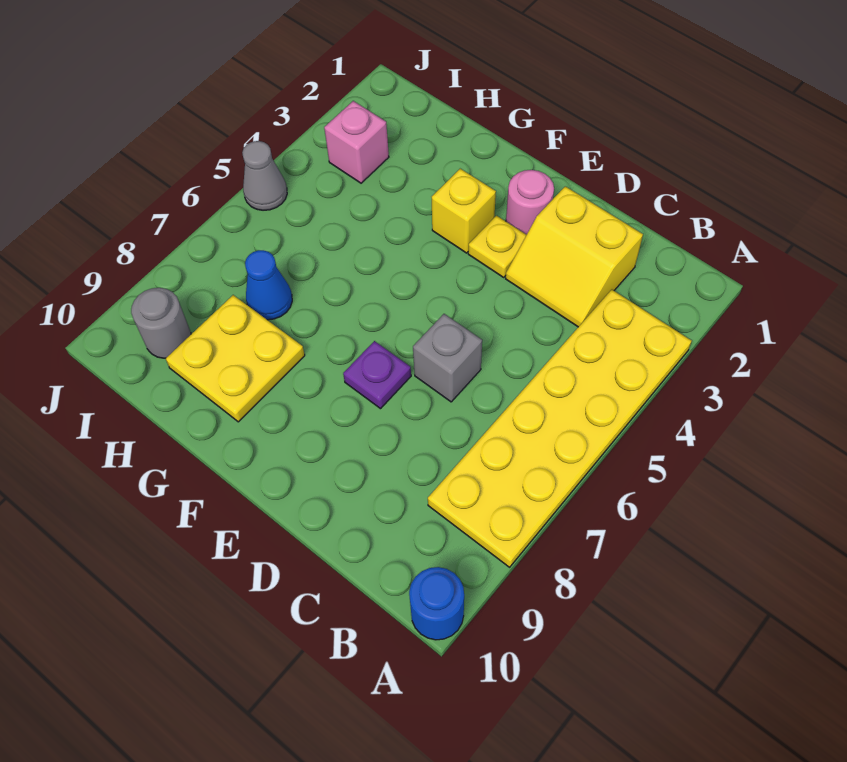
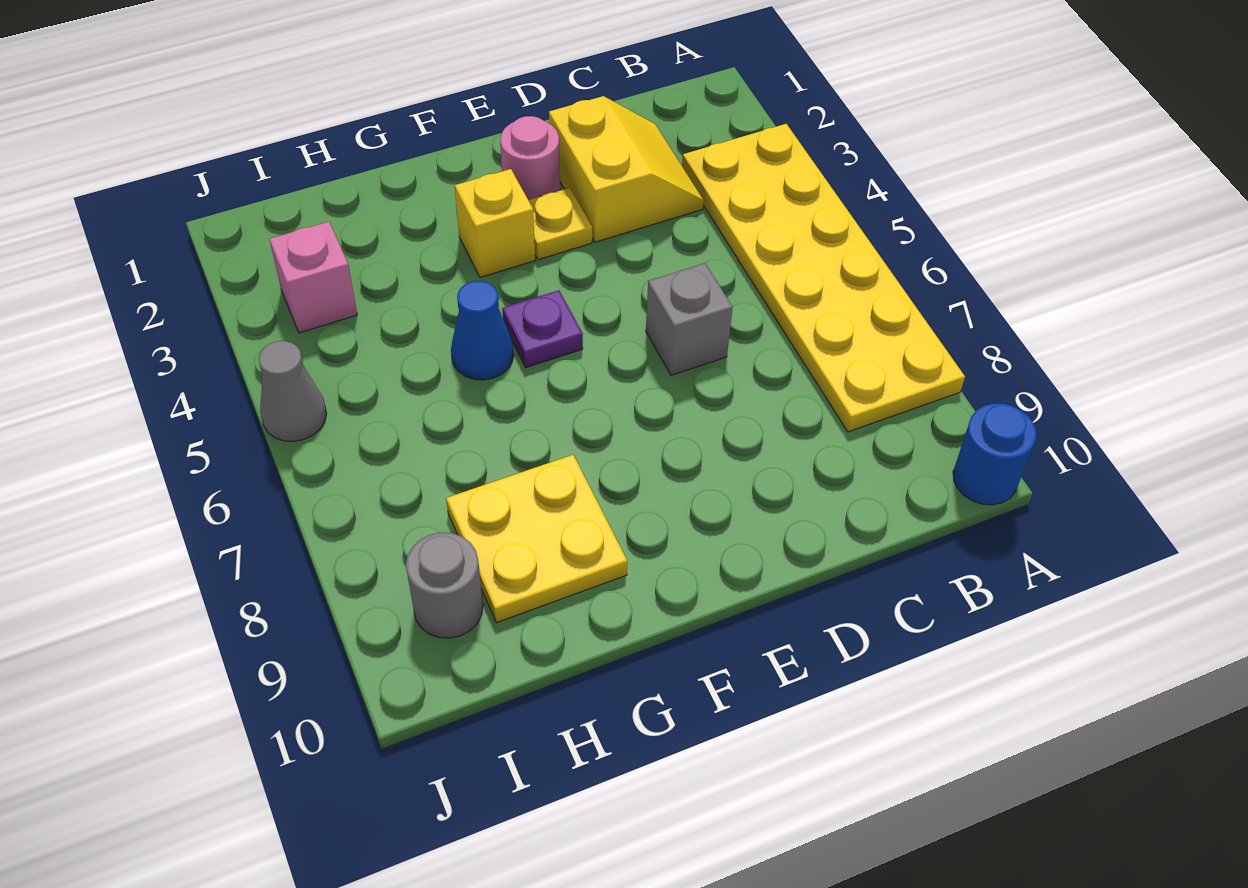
yellow 2x2 slope [506,186,643,327] -> yellow 2x2 slope turned to [549,96,704,242]
purple 1x1 plate [343,341,411,409] -> purple 1x1 plate moved to [502,290,583,368]
blue 1x1 cone [245,250,292,320] -> blue 1x1 cone moved to [451,281,513,380]

